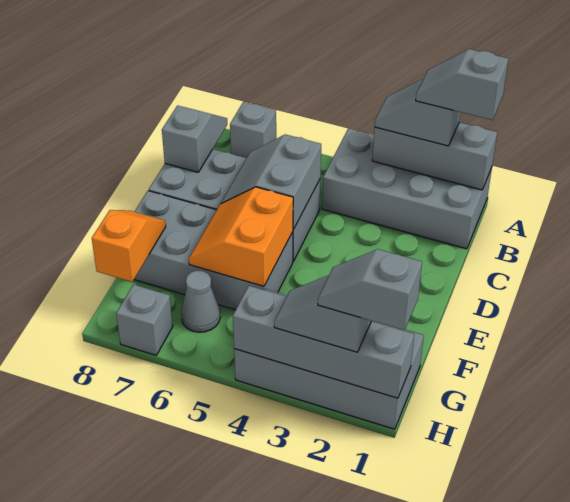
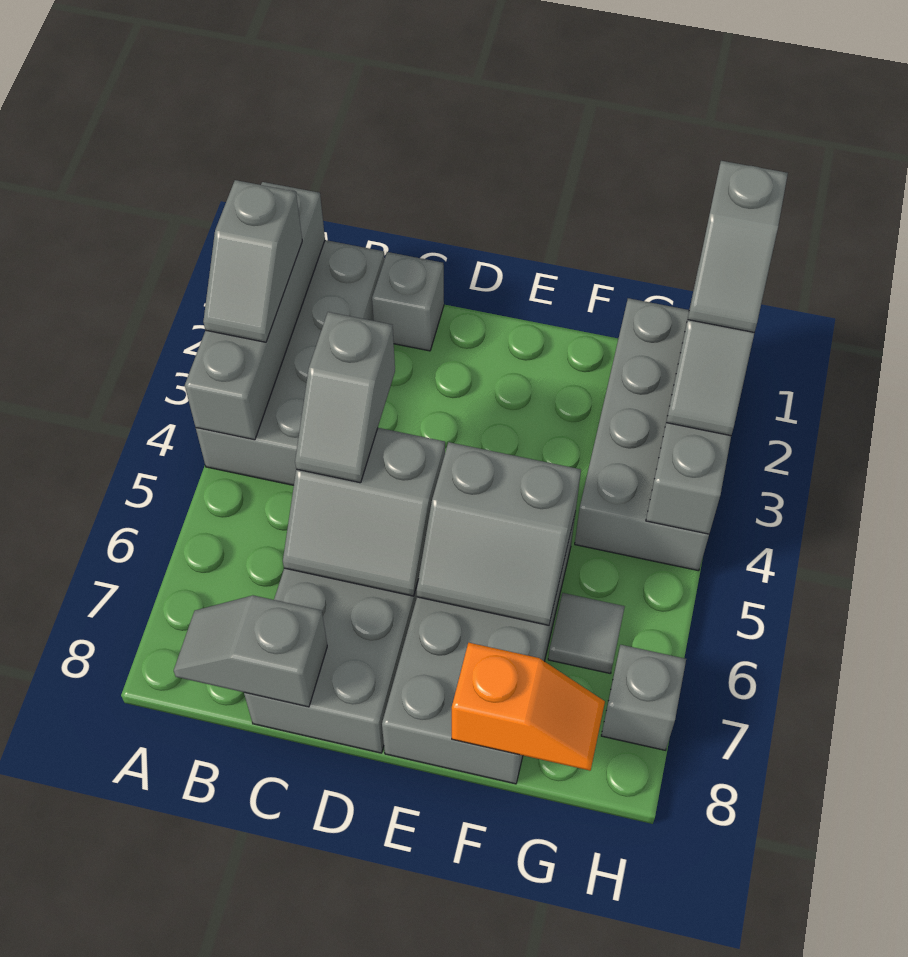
grey 1x3 brick [372,122,497,190] -> grey 1x4 brick [185,182,325,440]
grey 1x2 slope [416,49,508,120] -> grey 1x2 slope moved to [295,312,395,483]
grey 1x1 brick [230,102,276,158] -> grey 1x1 brick moved to [372,252,444,351]
orange 2x2 slope [189,187,293,286] -> grey 2x2 slope [417,442,581,625]
orange 1x2 slope [92,210,166,282] -> orange 1x2 slope turned to [452,643,605,771]
grey 1x1 cone [181,270,220,332] -> grey 1x1 tile [548,593,625,674]

